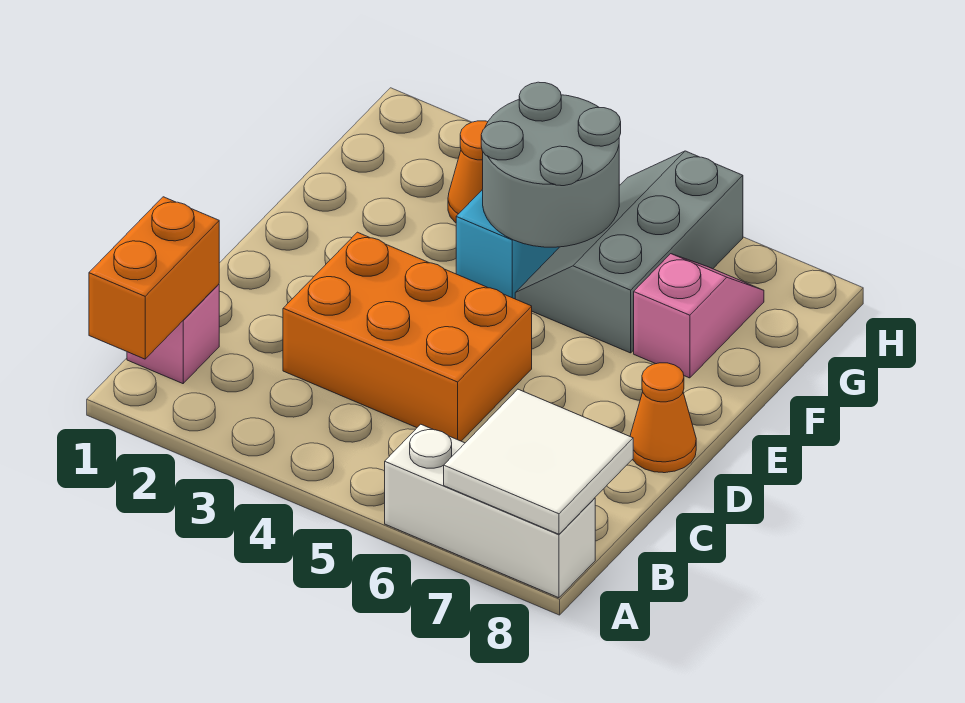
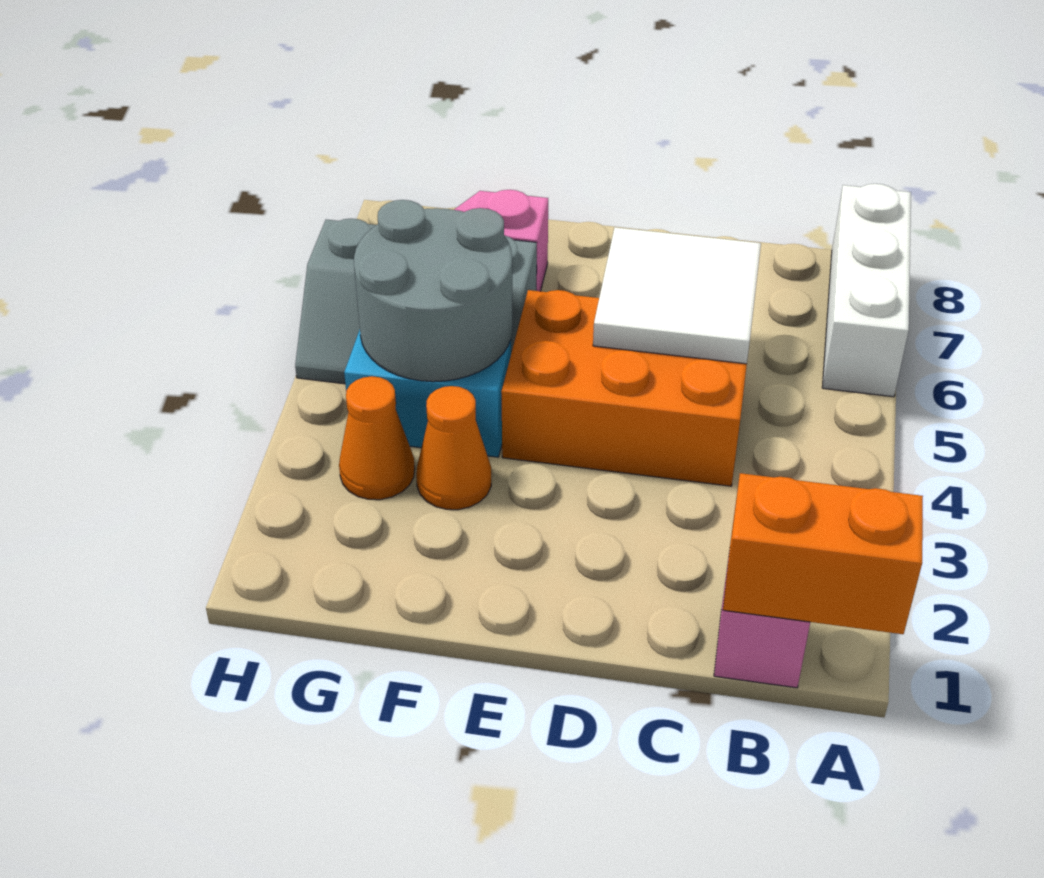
white 2x2 tile [444,389,633,534] -> white 2x2 tile moved to [593,227,761,364]
orange 2x3 brick [283,232,532,441] -> orange 2x3 brick turned to [501,290,747,486]
orange 1x1 cone [630,363,696,473] -> orange 1x1 cone moved to [416,386,491,510]

